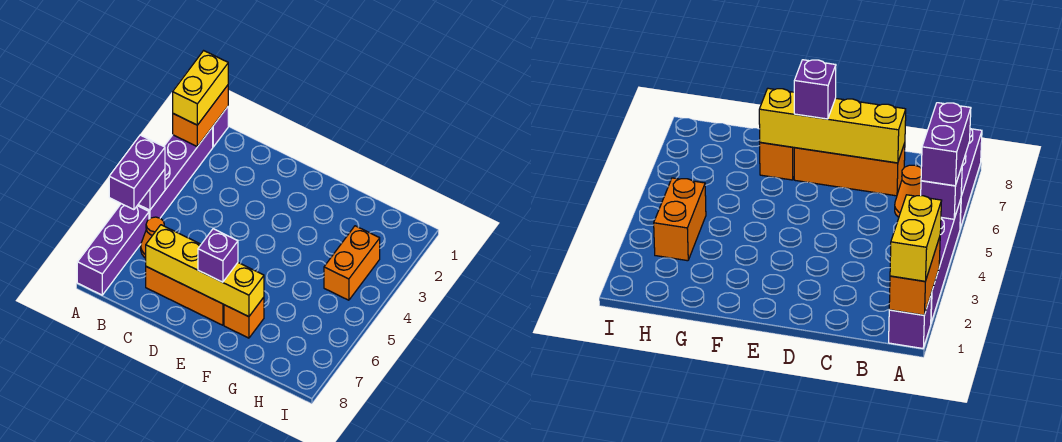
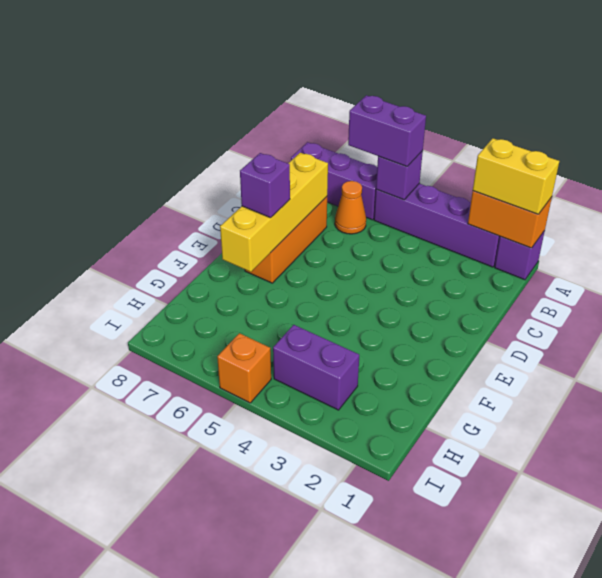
orange 1x1 brick [224,297,264,338] -> orange 1x1 brick moved to [217,333,271,403]
orange 1x2 brick [324,226,380,300] -> purple 1x2 brick [273,325,359,410]

